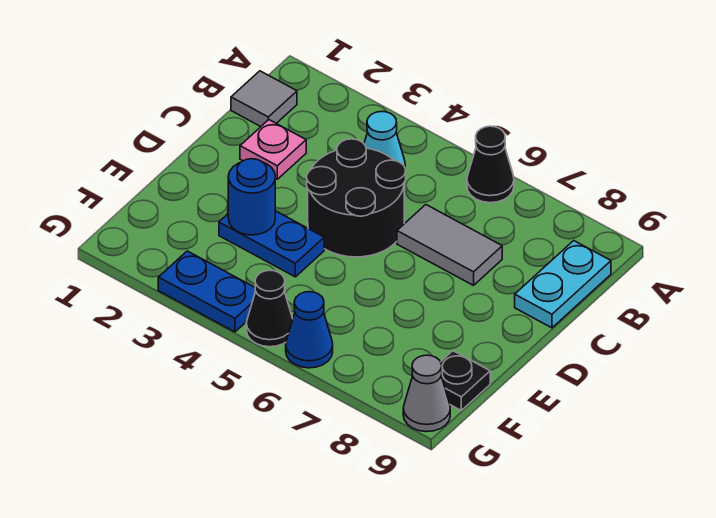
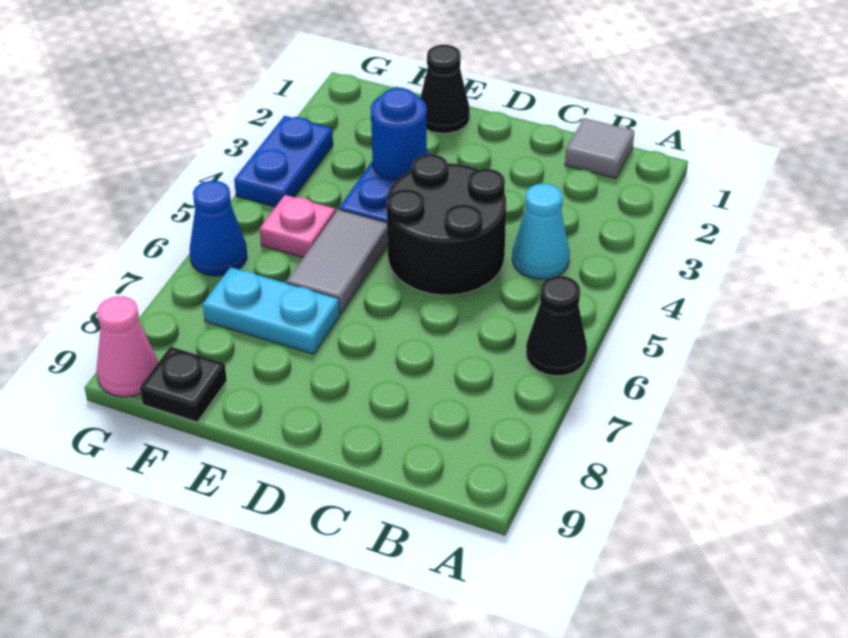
cyan 1x2 plate [515,241,611,328] -> cyan 1x2 plate moved to [203,267,340,354]
pink 1x1 plate [240,120,306,179] -> pink 1x1 plate moved to [260,195,335,258]
grey 1x2 tile [397,205,502,285] -> grey 1x2 tile moved to [287,209,388,314]
black 1x1 cone [246,270,293,347] -> black 1x1 cone moved to [420,45,470,133]
grey 1x1 cone [403,355,450,432] -> pink 1x1 cone [96,296,158,397]

